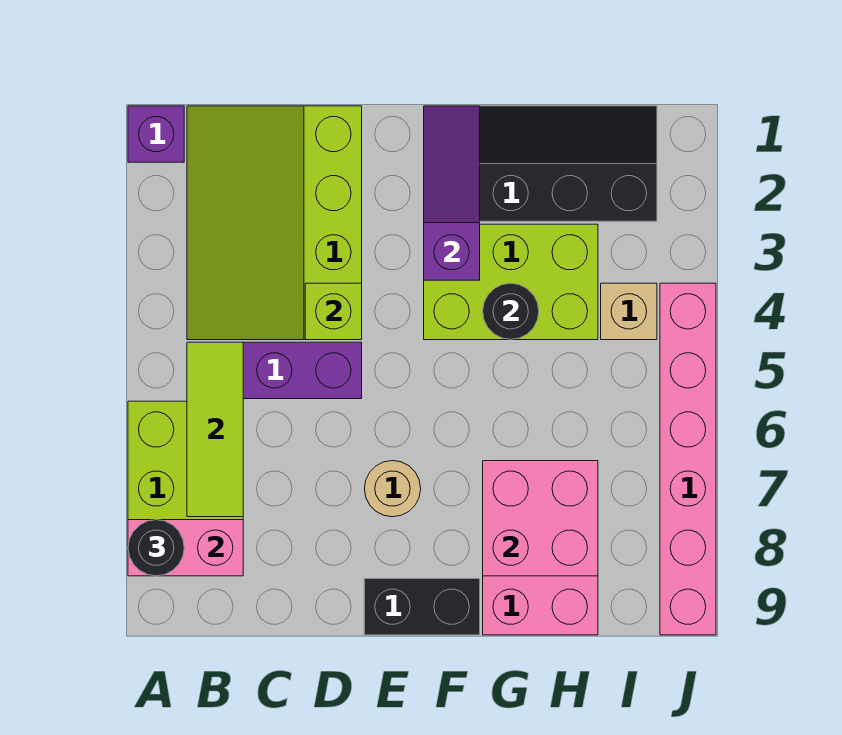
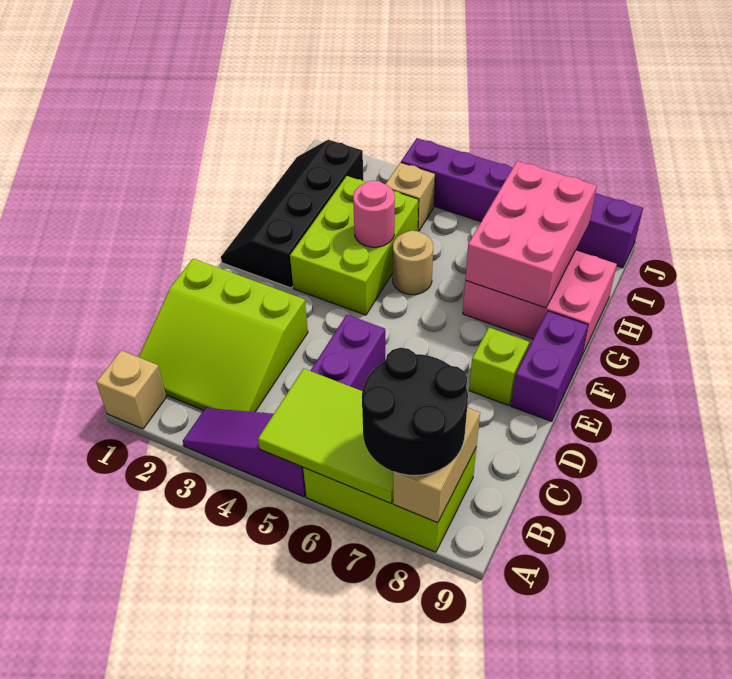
purple 1x1 brick [128,106,184,162] -> tan 1x1 brick [96,350,166,429]
pink 1x2 brick [128,520,243,576] -> tan 1x2 brick [393,408,480,523]
black 1x1 round brick [128,520,184,576] -> black 2x2 round brick [362,348,468,475]
lime 3x4 slope [187,106,362,340] -> lime 3x3 slope [139,259,308,412]
lime 1x3 tile [187,342,243,517] -> lime 2x3 tile [258,369,393,503]
lime 1x1 brick [305,283,362,340] -> lime 1x1 brick moved to [469,328,529,406]
tan 1x1 round brick [364,461,421,517] -> tan 1x1 round brick moved to [393,231,433,295]
black 1x2 brick [364,579,480,635] -> purple 1x2 brick [511,311,588,421]
purple 1x3 slope [424,106,480,280] -> purple 1x3 slope moved to [183,408,306,497]
black 1x1 round brick [483,283,539,340] -> pink 1x1 round brick [353,181,395,247]
pink 2x2 brick [483,461,598,576] -> pink 2x3 brick [465,161,597,308]
pink 1x6 brick [660,283,716,635] -> purple 1x6 brick [401,138,643,268]

